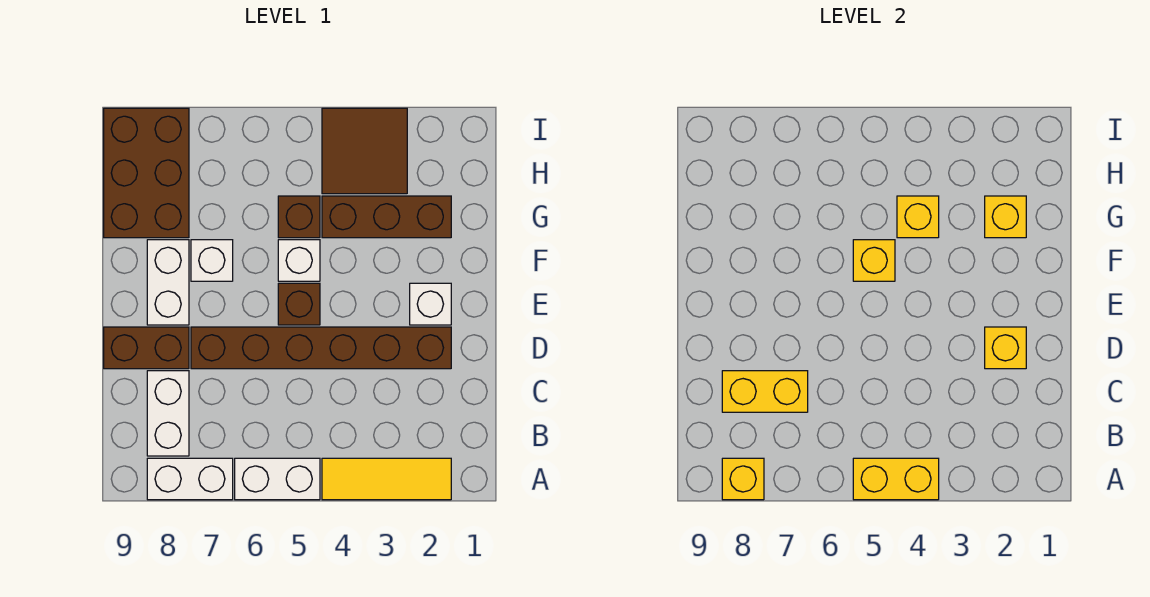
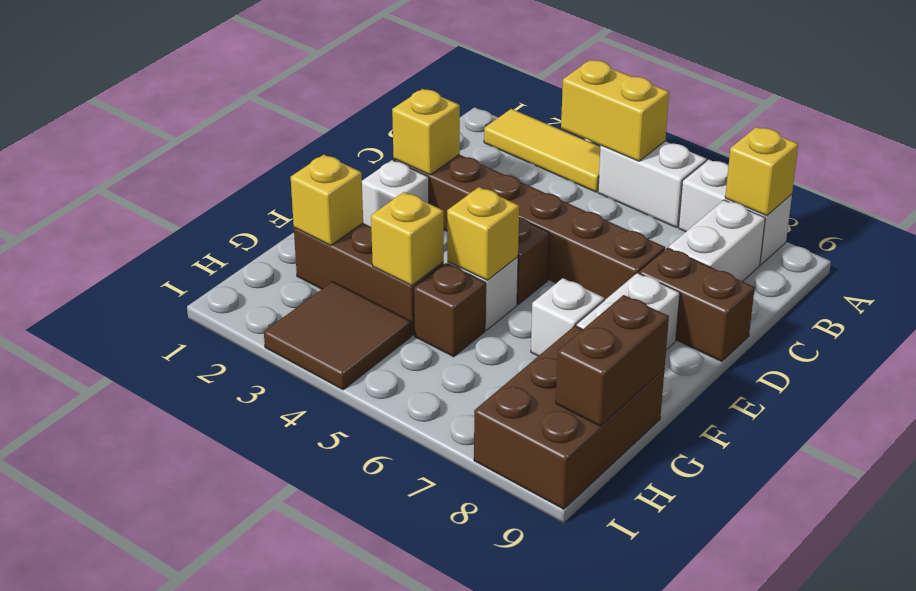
yellow 1x2 brick [722,371,808,412] -> none
none -> brown 1x2 brick [556,295,669,426]

